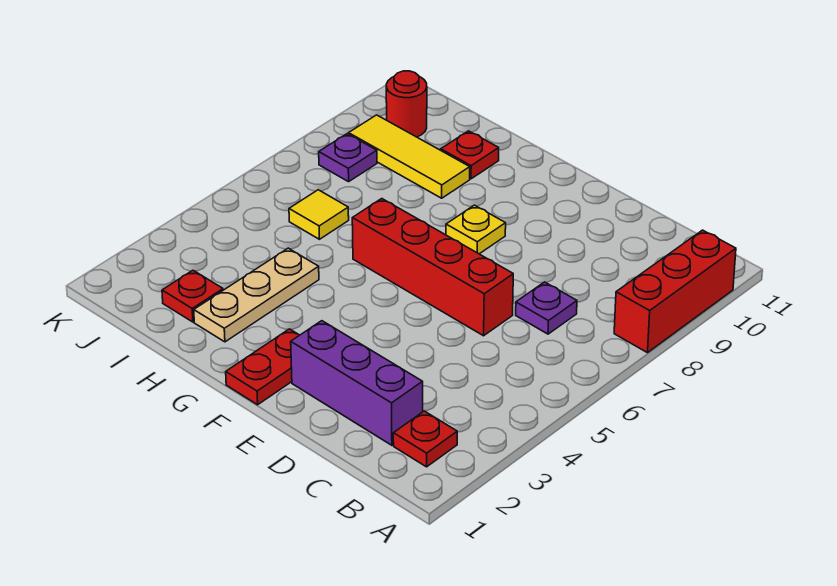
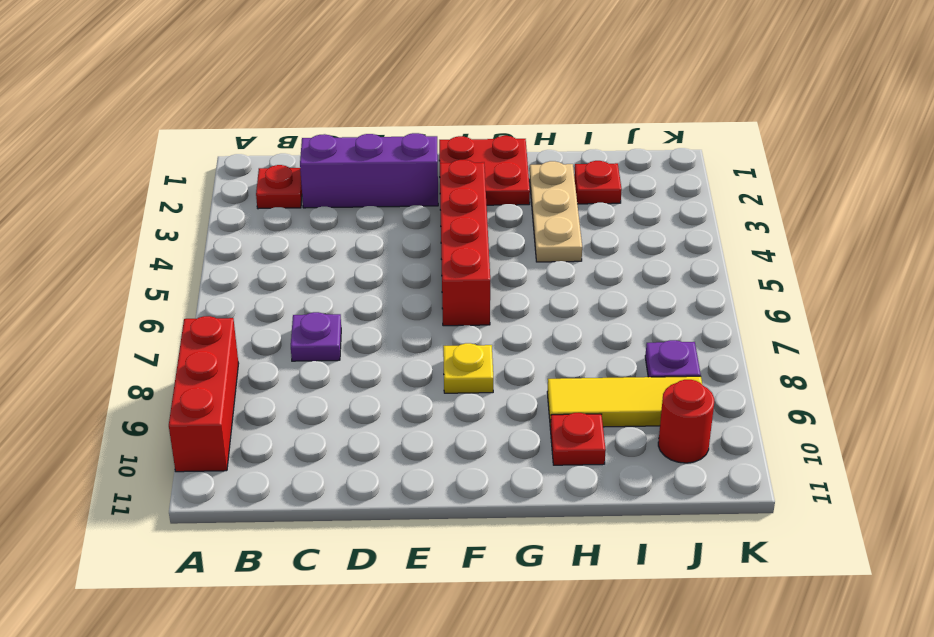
red 1x4 brick [352,199,513,336] -> red 1x4 brick turned to [440,160,490,326]
red 1x2 plate [226,329,299,405] -> red 2x2 plate [439,136,530,205]
yellow 1x1 tile [289,190,349,239] -> none

